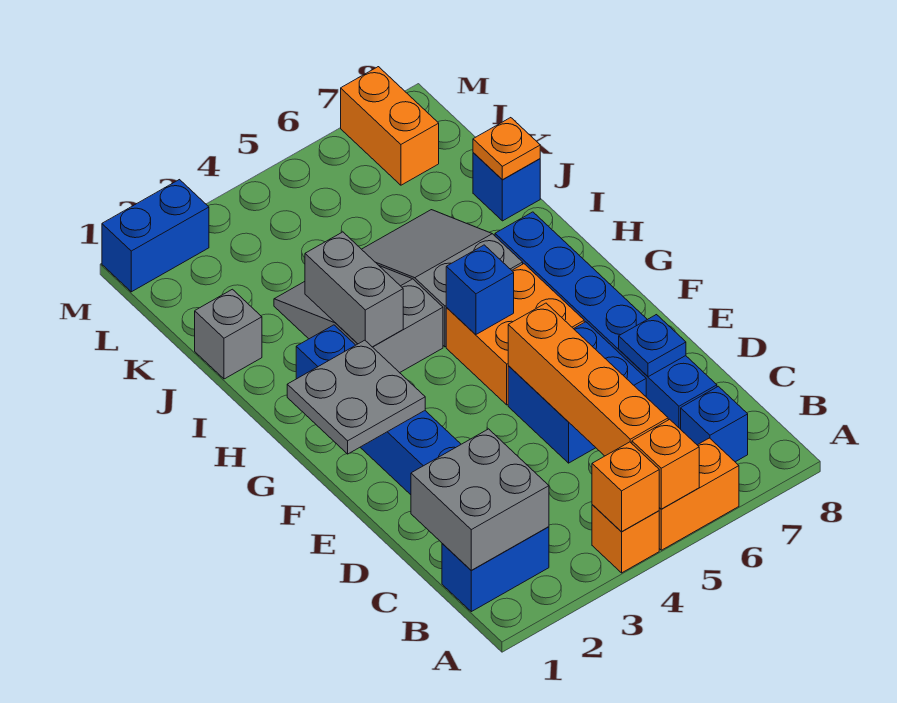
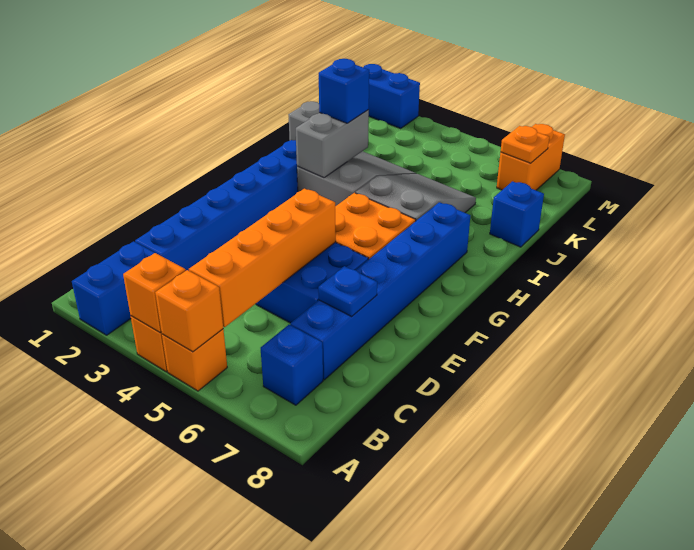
orange 1x2 brick [659,438,739,550] -> orange 1x1 brick [162,329,227,391]
blue 1x2 brick [442,527,549,612] -> blue 1x2 brick turned to [72,241,154,335]
grey 2x2 brick [411,429,549,570] -> none
grey 2x2 plate [287,340,425,454] -> none
blue 1x1 brick [446,245,514,335] -> blue 1x1 brick moved to [319,59,369,123]
orange 1x1 plate [473,118,540,180] -> orange 1x1 plate moved to [501,126,549,163]

